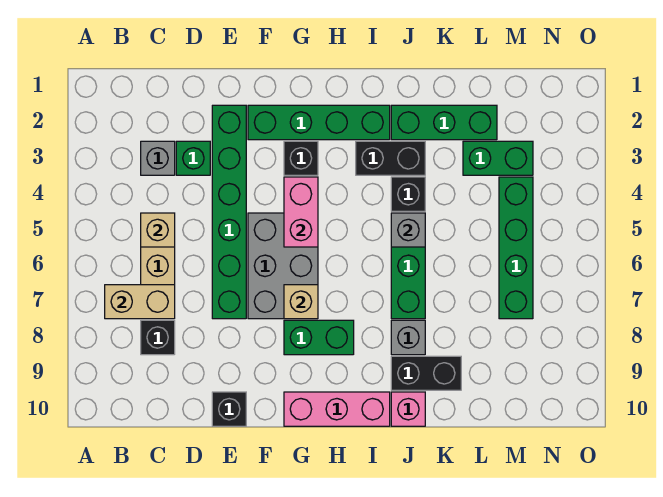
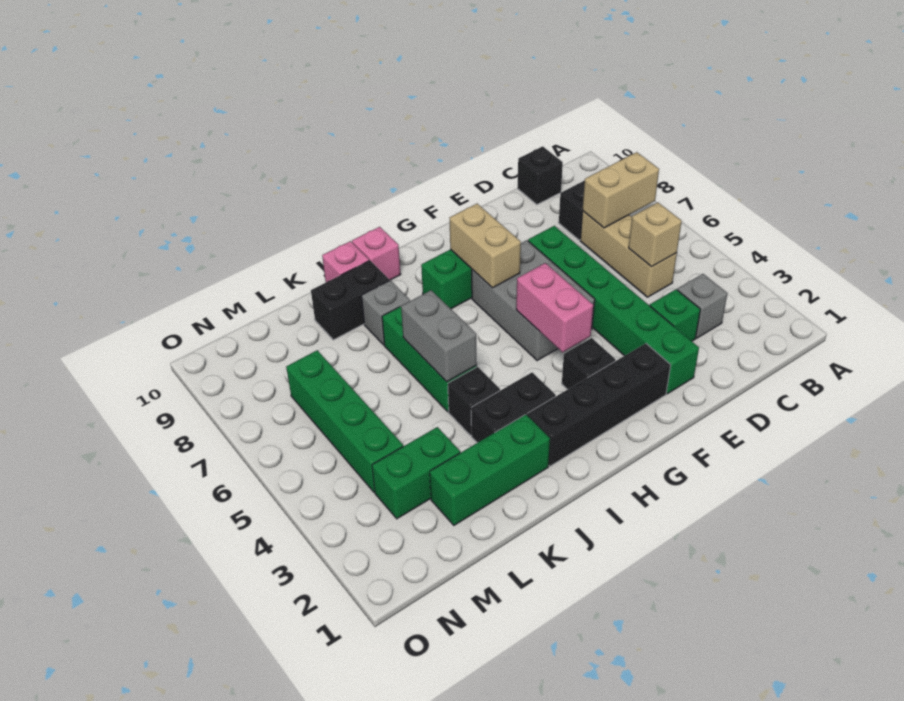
black 1x1 brick [212,392,246,426] -> black 1x1 brick moved to [518,146,563,205]
green 1x4 brick [248,105,390,140] -> black 1x4 brick [527,343,671,466]
tan 1x1 brick [284,285,318,319] -> tan 1x2 brick [450,204,521,288]
pink 1x3 brick [284,392,390,426] -> pink 1x1 brick [352,227,401,281]
grey 1x1 brick [391,213,425,247] -> grey 1x2 brick [401,290,477,382]

